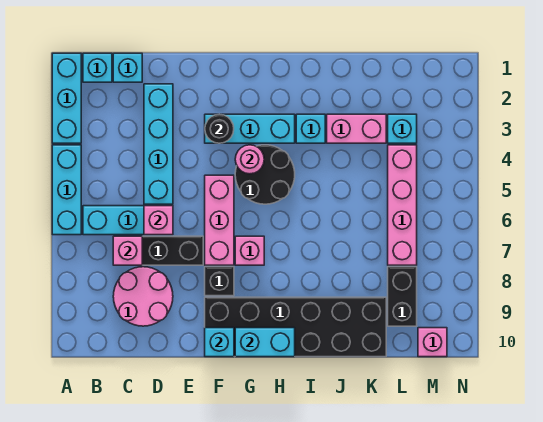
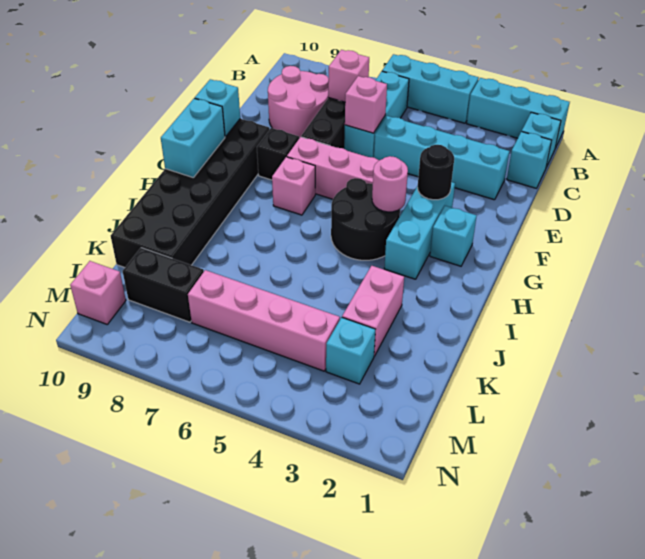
cyan 1x1 brick [296,114,325,143] -> cyan 1x1 brick moved to [430,206,477,266]

